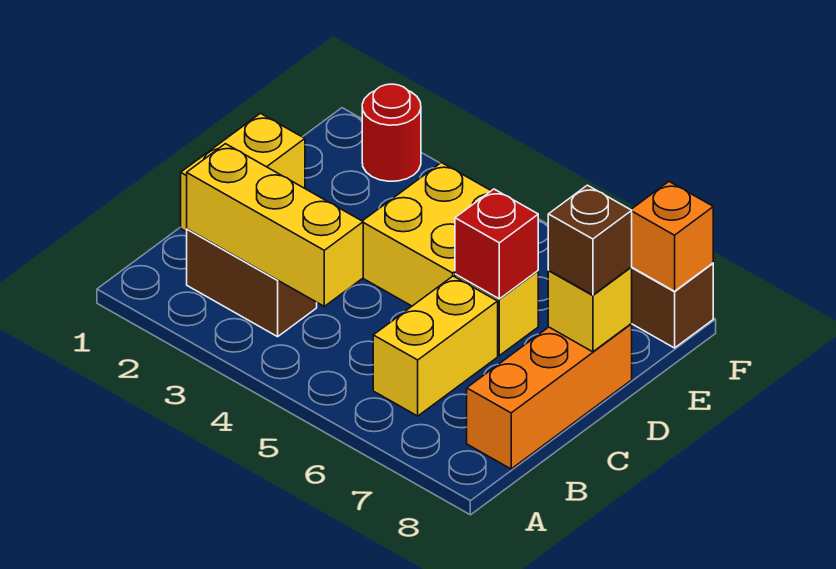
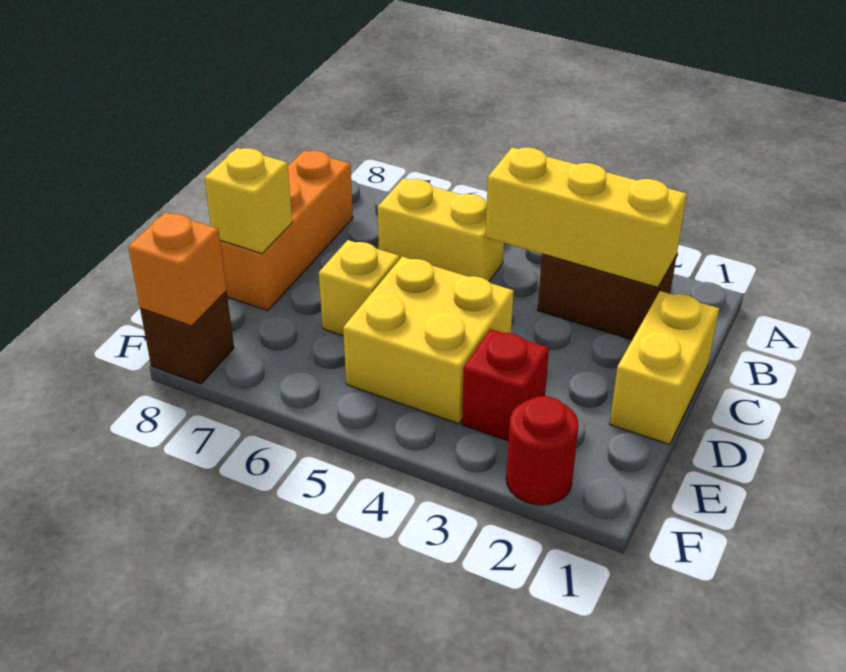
yellow 1x2 brick [373,276,498,416] -> yellow 1x2 brick turned to [378,178,504,281]
red 1x1 brick [455,189,538,299] -> red 1x1 brick moved to [462,329,549,441]
brown 1x1 brick [548,185,632,295] -> none

